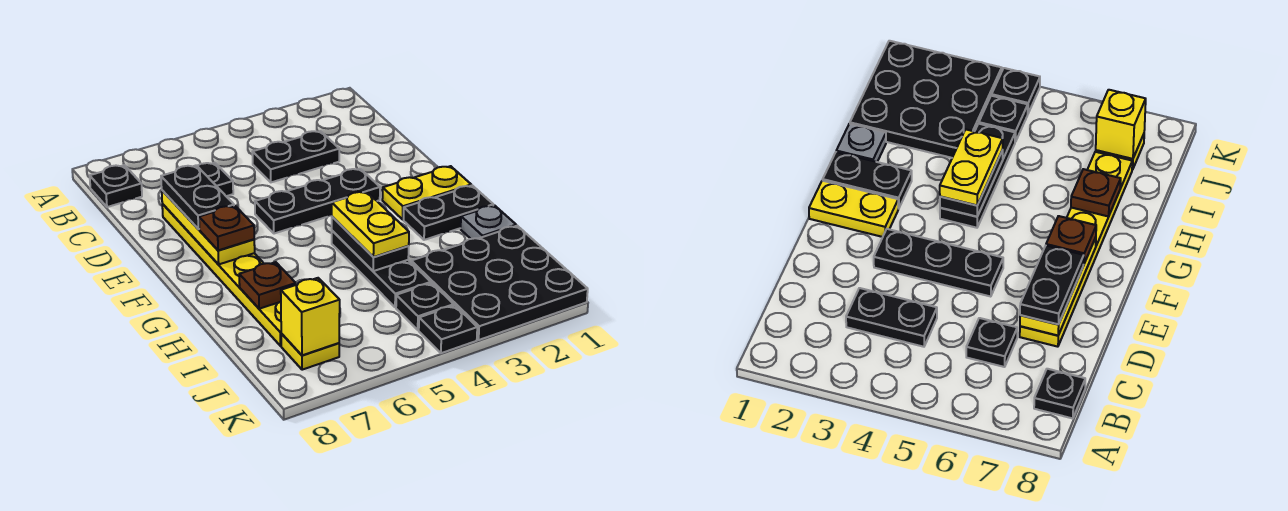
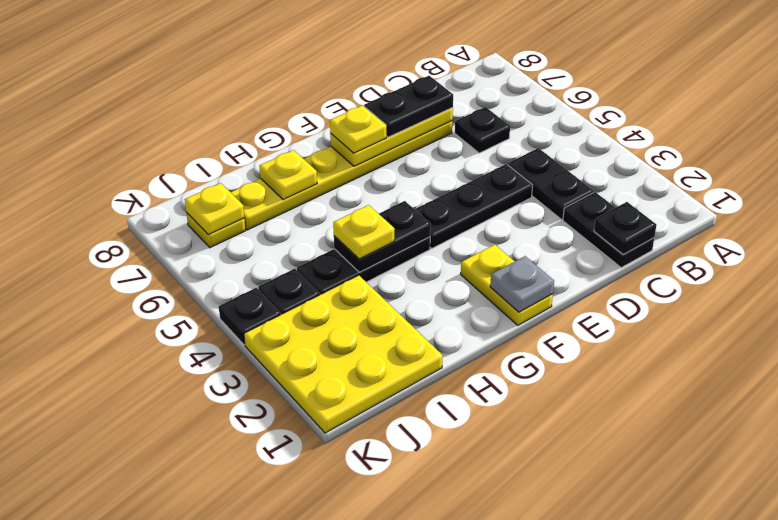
black 1x1 plate [90,165,142,207] -> black 1x1 plate moved to [594,202,656,255]
black 1x3 plate [255,169,380,234] -> black 1x3 plate turned to [415,164,533,248]
brown 1x1 plate [199,206,254,250] -> yellow 1x1 plate [330,105,386,153]
black 1x2 plate [404,186,493,240] -> black 1x2 plate moved to [563,192,654,268]
yellow 1x2 plate [332,191,409,257] -> yellow 1x1 plate [333,205,395,259]
grey 1x1 plate [461,205,516,239] -> grey 1x1 plate moved to [490,256,554,312]
brown 1x1 plate [239,262,296,309] -> yellow 1x1 plate [259,150,317,200]
black 3x3 plate [411,226,588,340] -> yellow 3x3 plate [244,275,443,433]
yellow 1x1 brick [281,278,340,355] -> yellow 1x1 plate [185,183,244,234]

